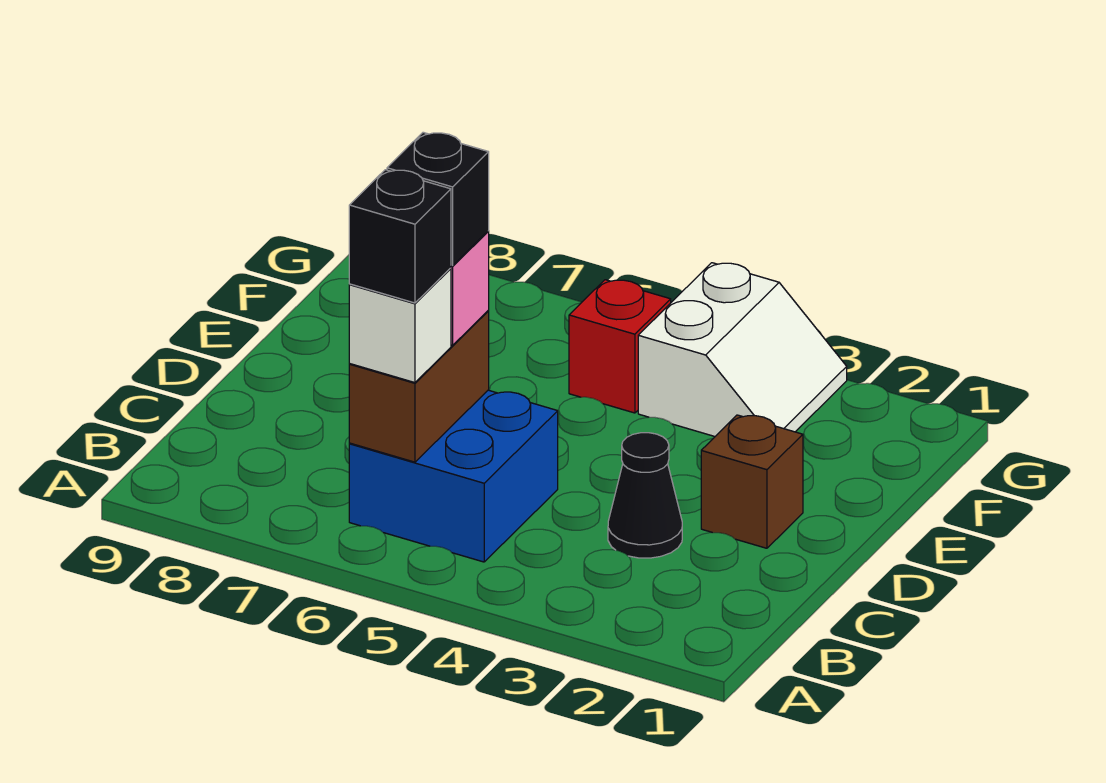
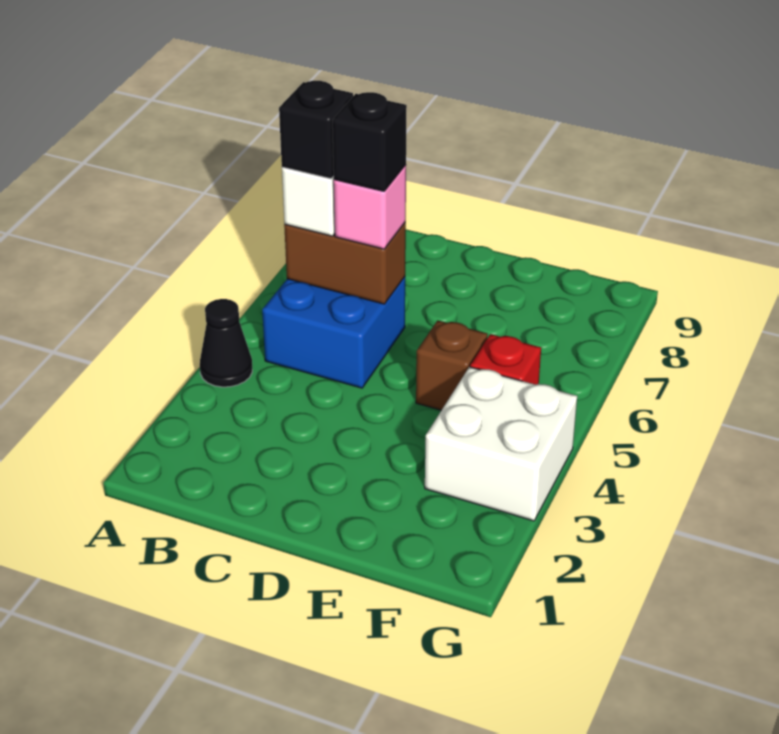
black 1x1 cone [608,433,682,558] -> black 1x1 cone moved to [200,299,252,387]
brown 1x1 brick [701,415,803,548] -> brown 1x1 brick moved to [416,320,488,410]
white 2x2 slope [638,263,847,436] -> white 2x2 brick [425,367,577,521]

